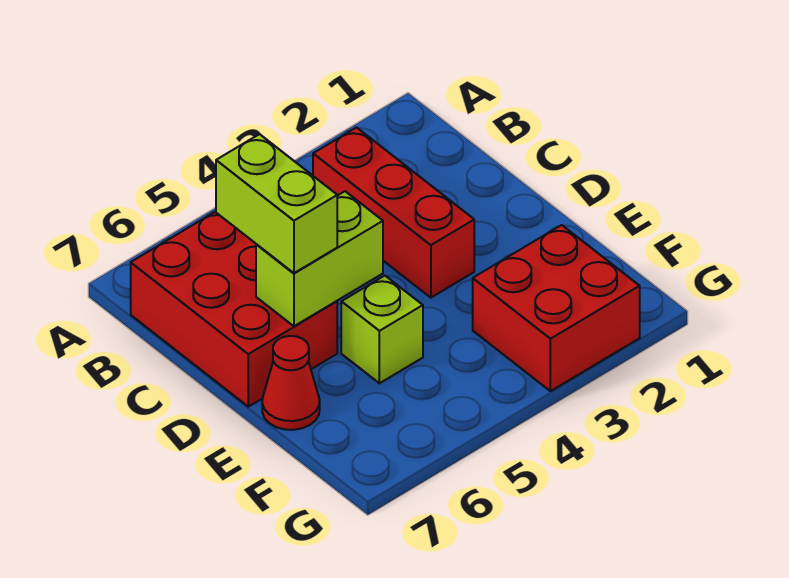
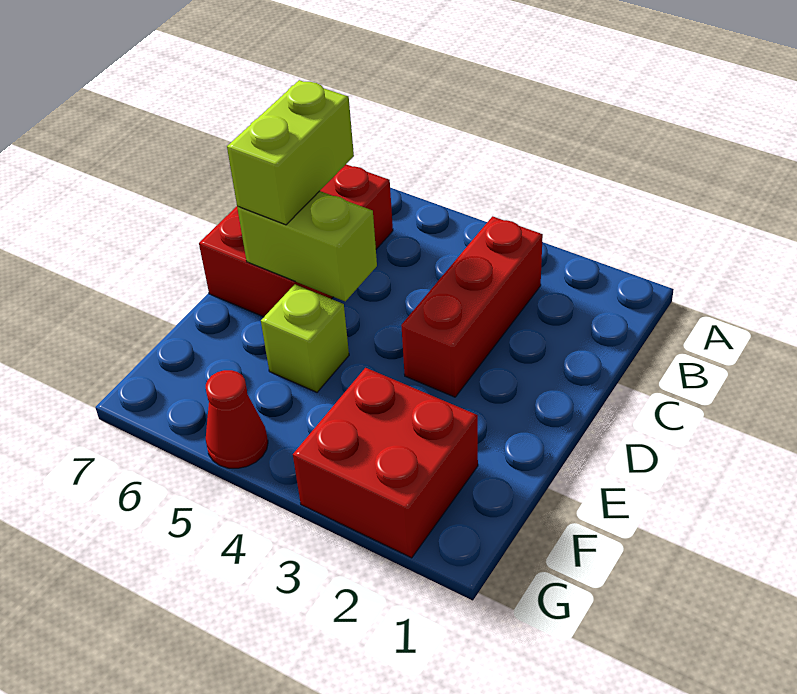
red 1x1 cone [262,336,320,430] -> red 1x1 cone moved to [206,370,268,468]

